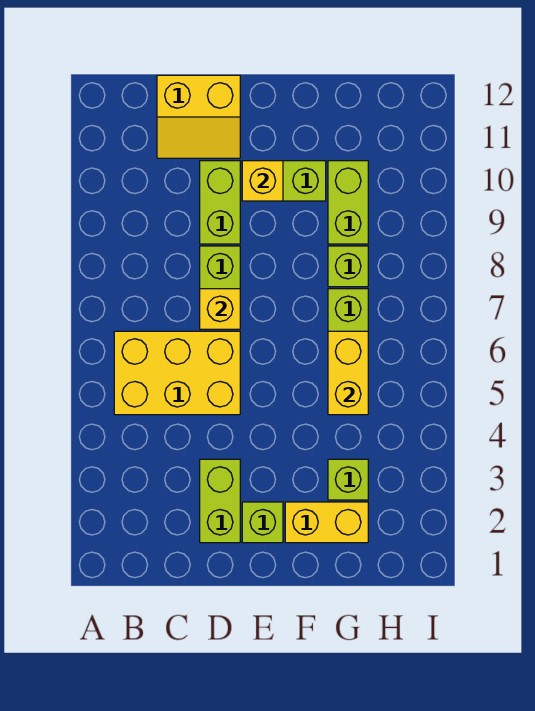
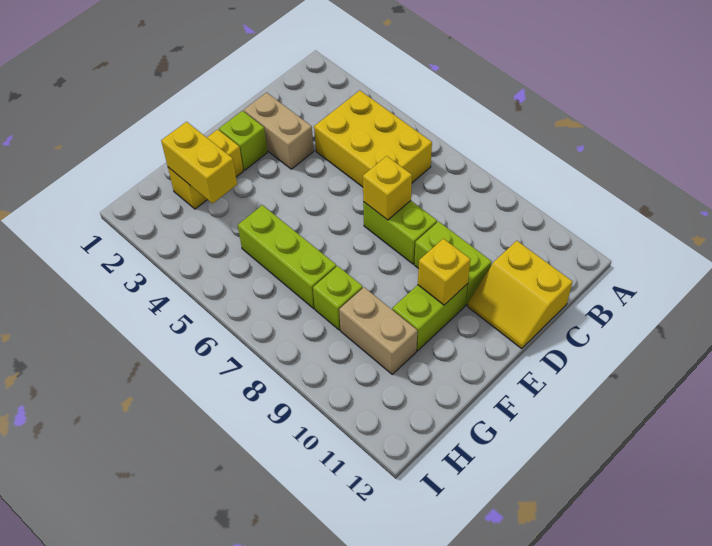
yellow 2x3 brick [114,331,240,415] -> yellow 2x3 brick turned to [314,90,432,187]
yellow 2x2 slope [157,75,240,158] -> yellow 2x2 slope turned to [467,241,573,349]
lime 1x2 brick [200,459,240,543] -> tan 1x2 brick [244,93,314,169]
lime 1x1 brick [328,459,368,500] -> none
yellow 1x2 brick [328,331,368,415] -> yellow 1x2 brick moved to [161,122,237,204]
lime 1x2 brick [328,161,368,244] -> tan 1x2 brick [339,287,417,374]

